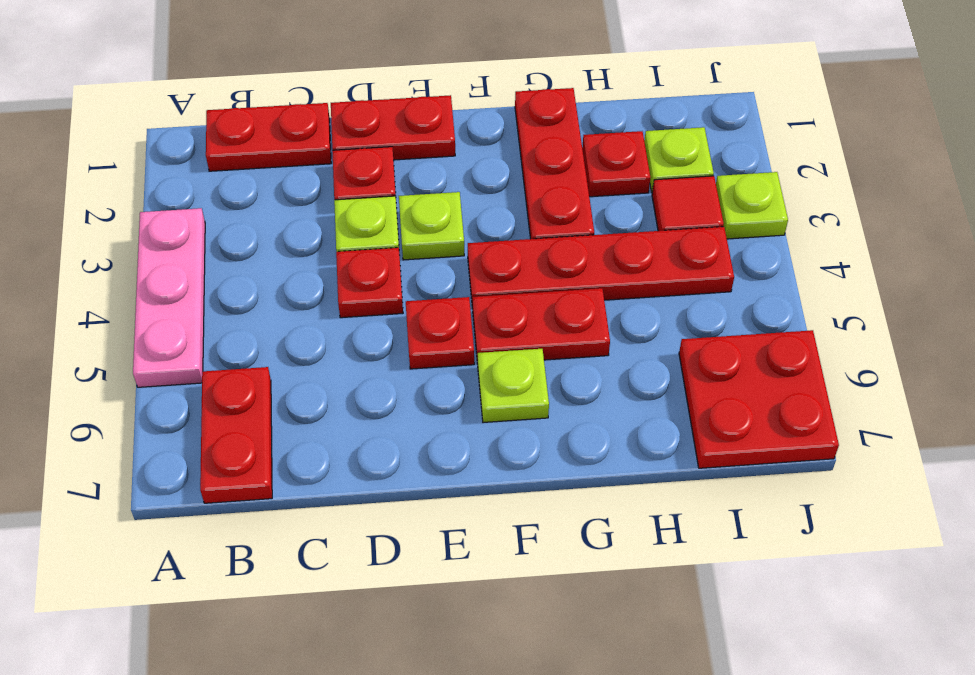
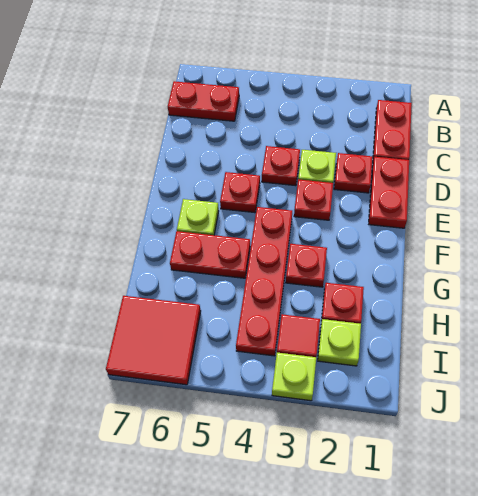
pink 1x3 plate [133,208,205,387] -> none
lime 1x1 plate [399,192,464,260] -> red 1x1 plate [294,179,333,220]
red 1x2 plate [472,288,610,364] -> red 1x2 plate turned to [170,231,250,278]
red 1x3 plate [515,88,594,239] -> red 1x1 plate [286,244,327,287]
red 2x2 plate [679,330,839,468] -> red 2x2 tile [106,296,201,385]

